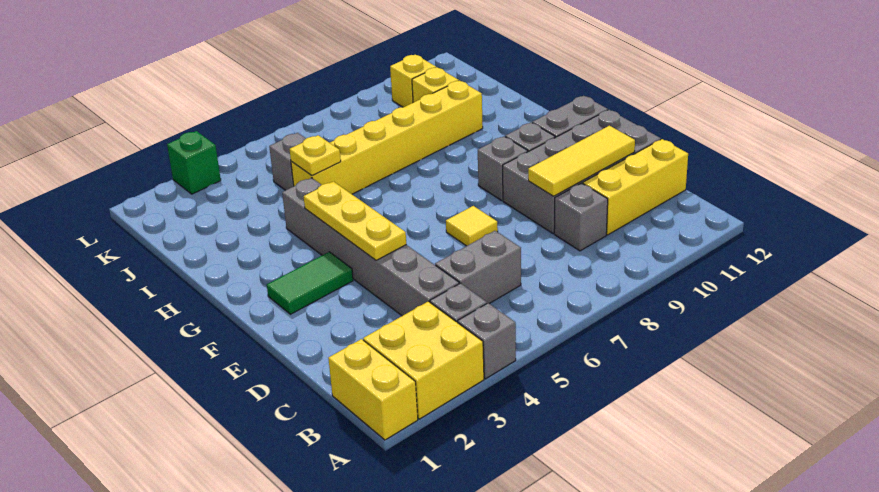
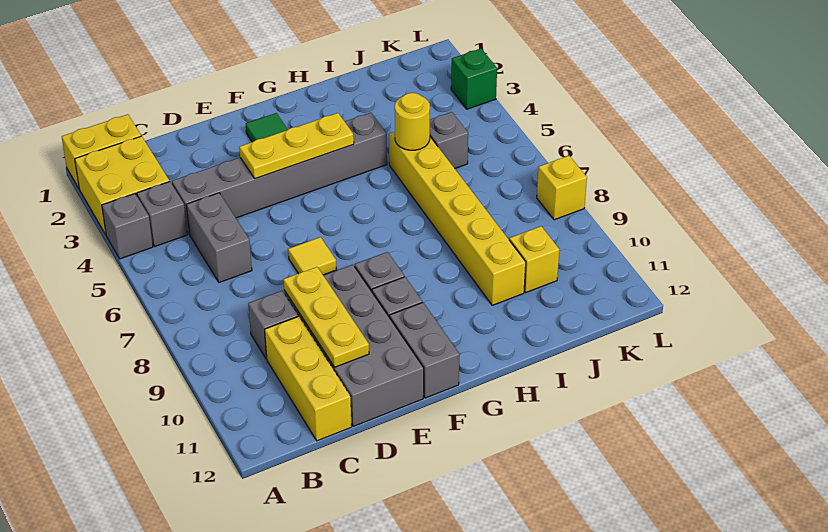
yellow 1x3 tile [528,126,635,196] -> yellow 1x3 plate [283,267,369,367]
yellow 1x1 plate [290,135,341,176] -> yellow 1x1 round brick [395,93,430,150]
yellow 1x1 brick [390,55,436,107] -> yellow 1x1 brick moved to [537,156,587,220]

